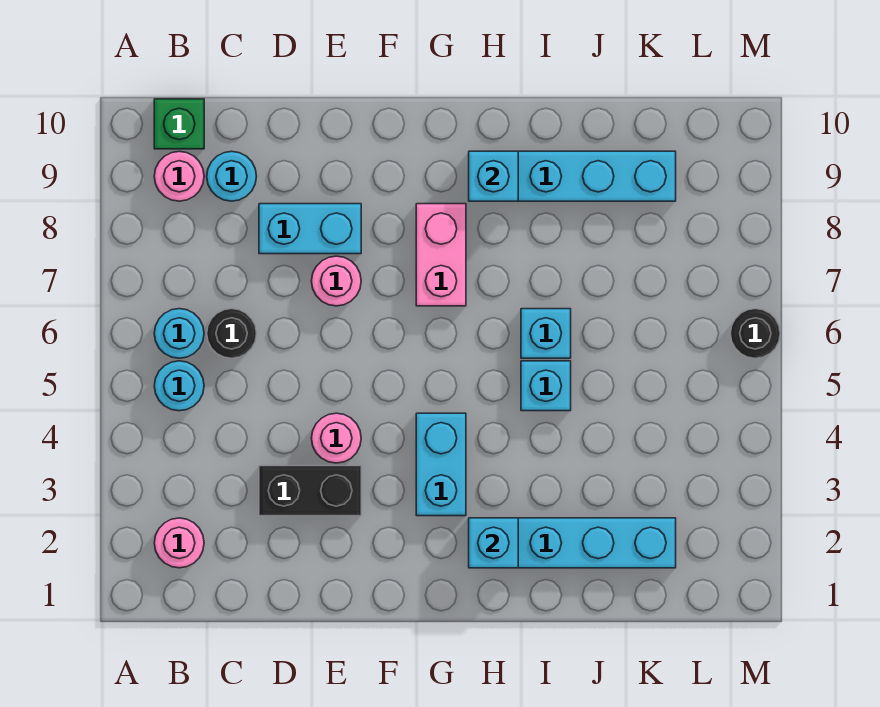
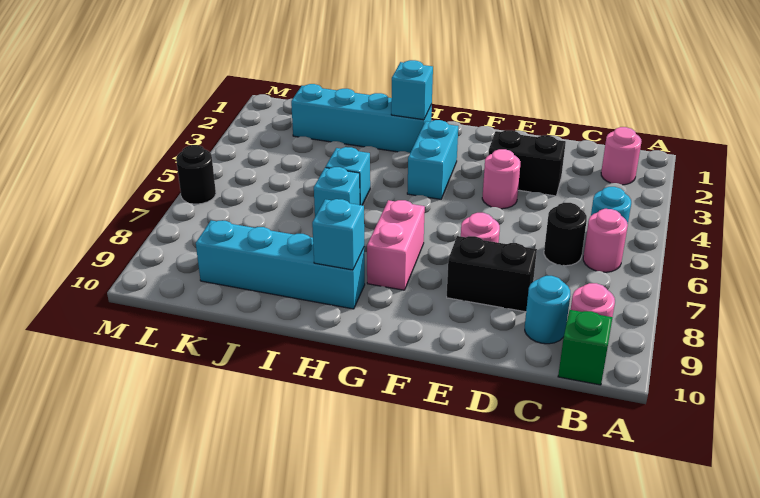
cyan 1x1 round brick [154,309,204,358] -> pink 1x1 round brick [583,209,628,272]
cyan 1x2 brick [259,204,361,254] -> black 1x2 brick [447,236,537,312]

